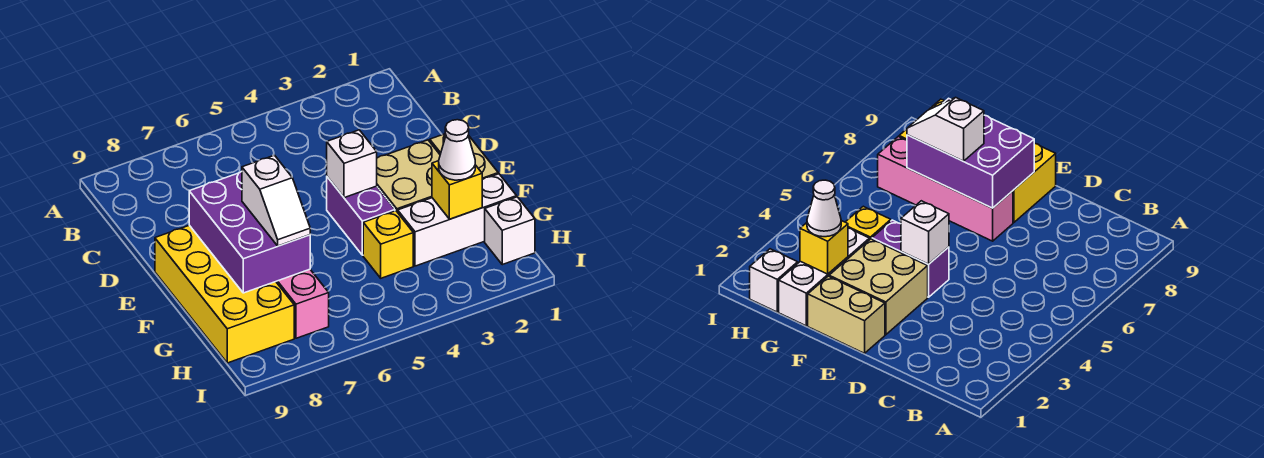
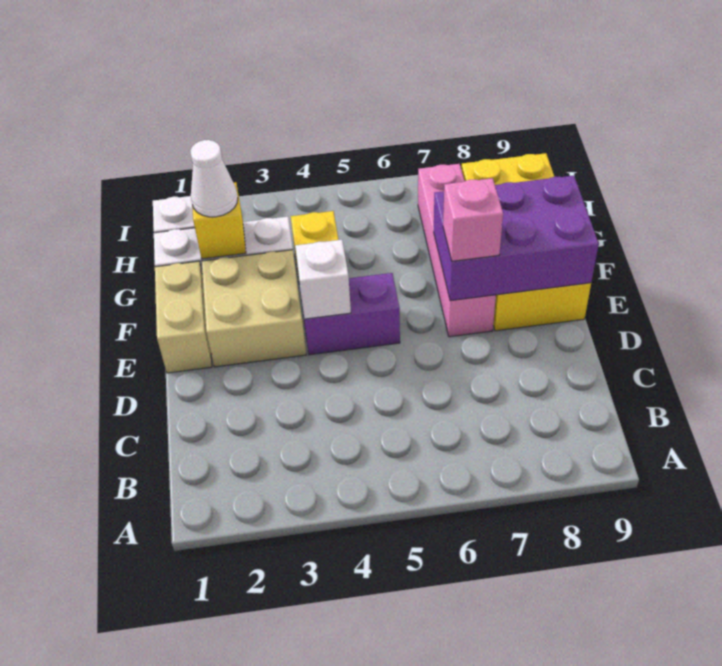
purple 1x2 brick [327,177,395,255] -> purple 1x2 brick turned to [301,273,400,355]
purple 2x3 brick [189,172,310,293] -> purple 2x3 brick turned to [434,176,599,301]
none -> pink 1x1 brick [443,178,503,261]
white 1x2 slope [242,155,310,246] -> none

